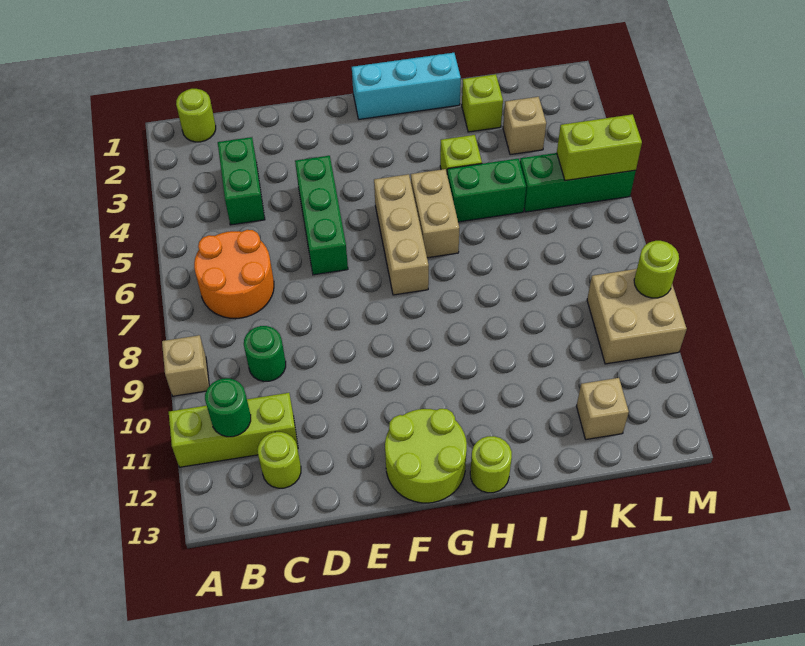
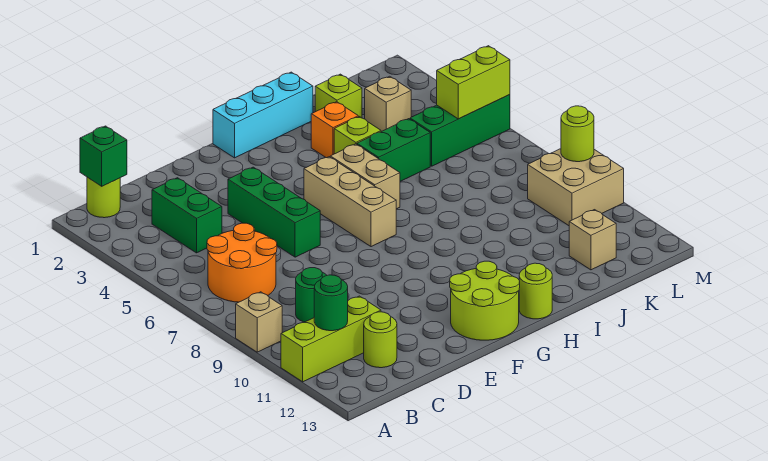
none -> green 1x1 brick [80,126,127,186]
none -> orange 1x1 brick [311,102,358,158]

